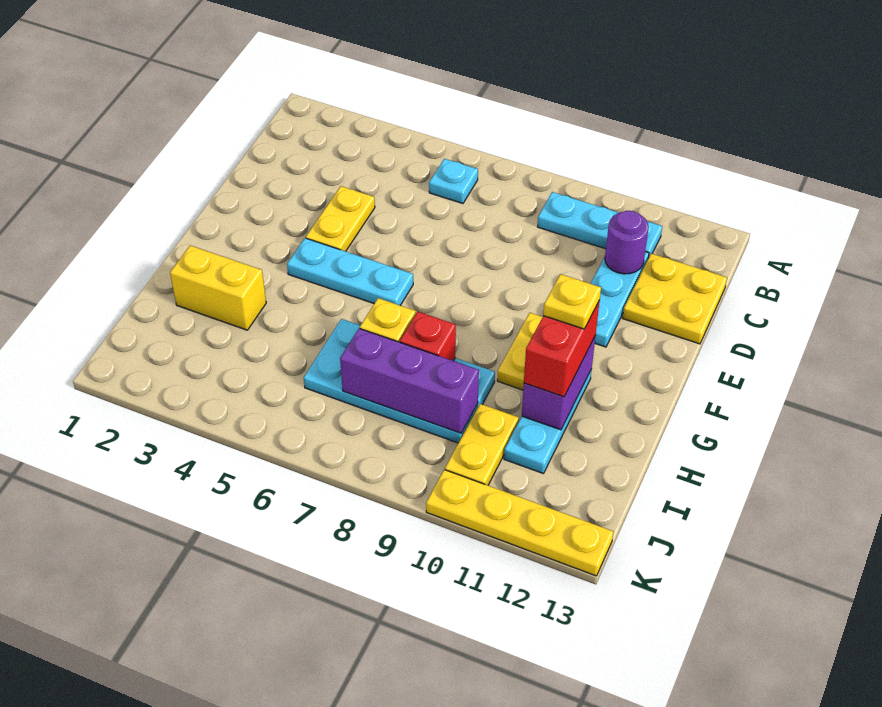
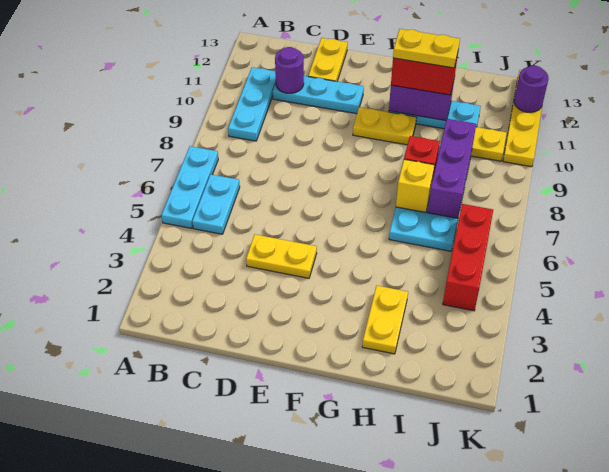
cyan 1x1 plate [429,159,478,204] -> cyan 1x2 plate [192,174,240,234]
yellow 2x2 plate [623,254,727,344] -> yellow 1x2 plate [308,38,348,81]
cyan 1x3 plate [287,238,413,305] -> cyan 1x3 plate moved to [161,146,218,228]
yellow 1x1 plate [543,274,601,329] -> yellow 1x2 plate [393,29,460,68]
yellow 1x2 brick [170,246,266,330] -> yellow 1x2 plate [362,286,408,354]
none -> red 1x3 brick [443,204,493,311]
none -> purple 1x1 round brick [514,66,549,112]

